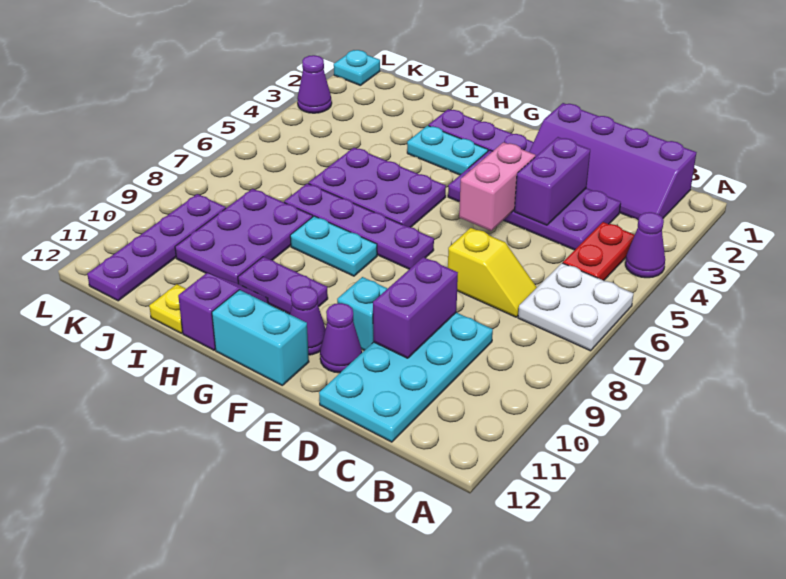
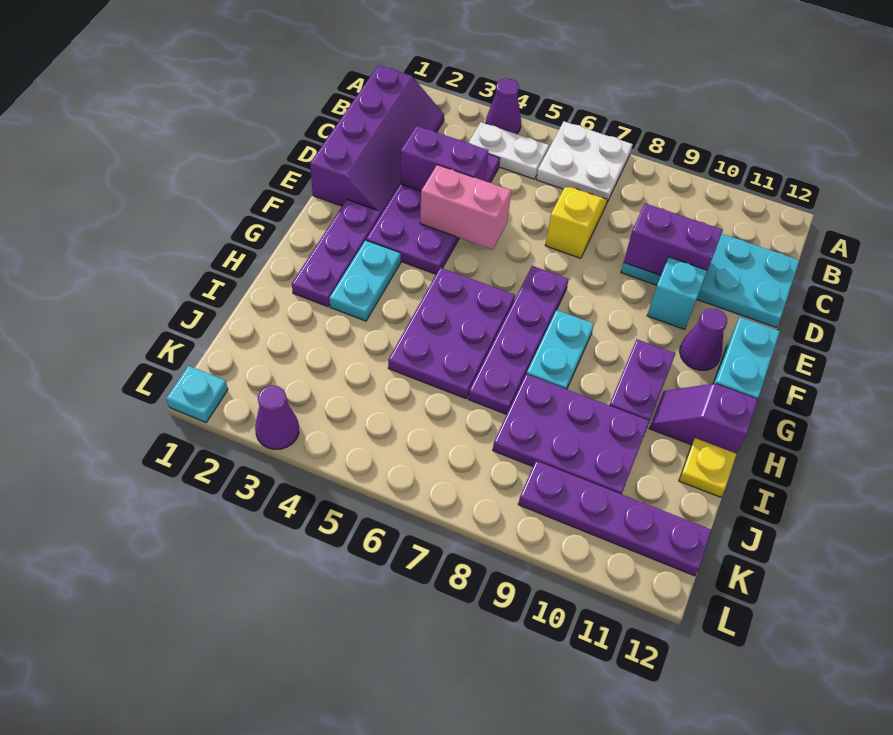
red 1x2 plate [563,222,635,280] -> white 1x2 plate [469,122,549,179]
purple 1x1 cone [320,303,362,373] -> none

